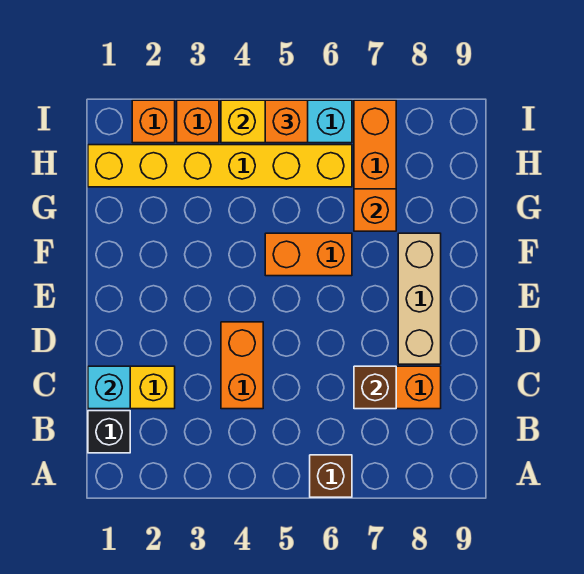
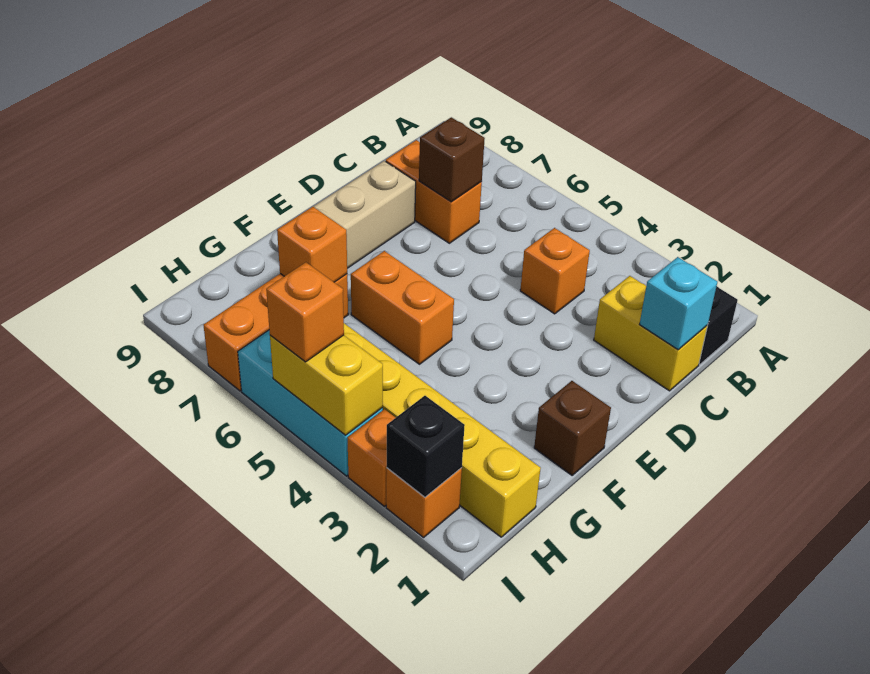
brown 1x1 brick [310,455,352,497] -> brown 1x1 brick moved to [534,381,611,475]
orange 1x2 brick [221,322,263,409] -> orange 1x1 brick [520,228,590,314]
none -> black 1x1 brick [387,396,465,497]

